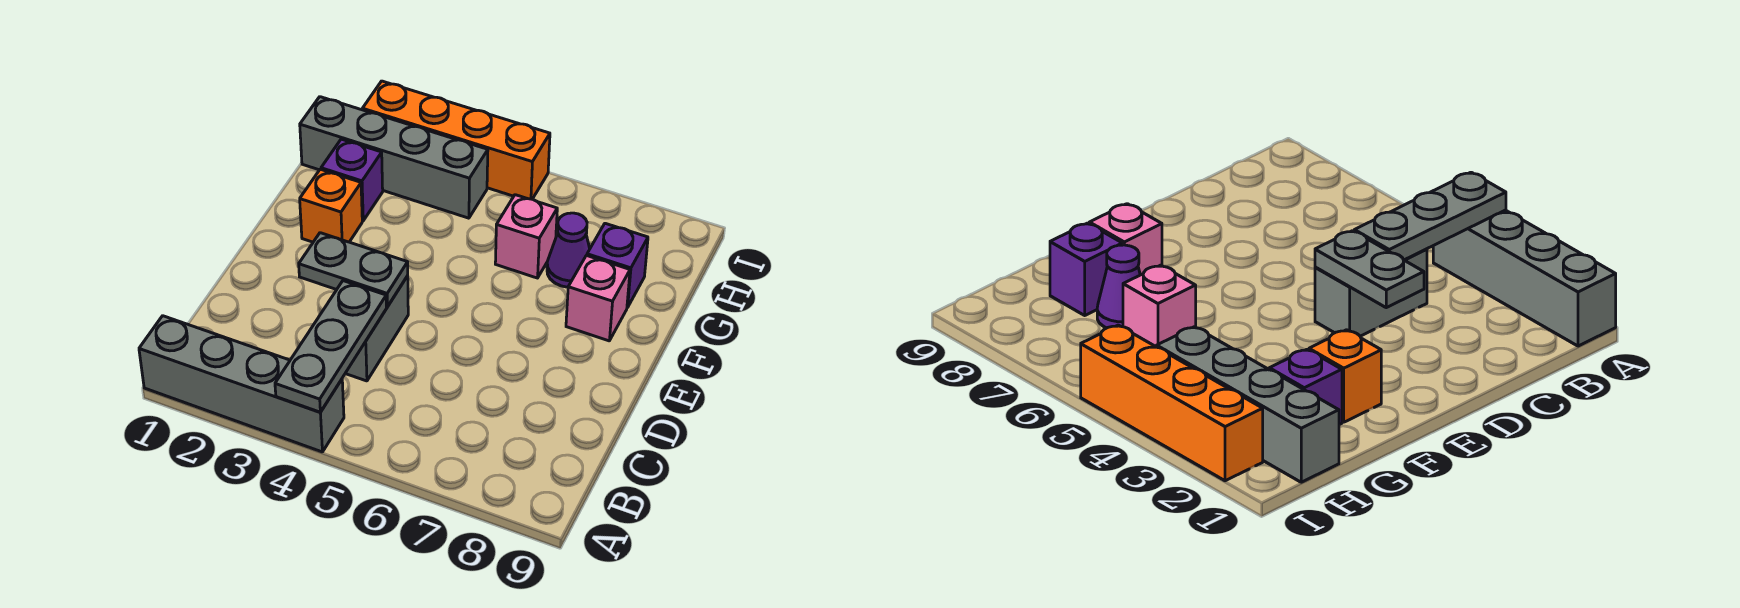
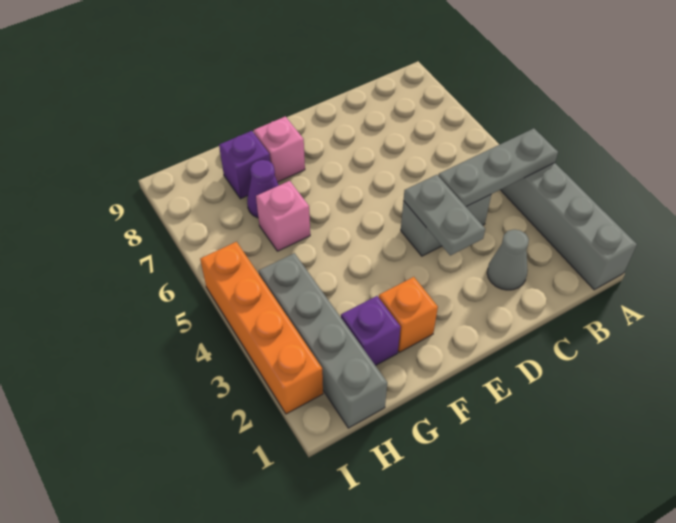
none -> grey 1x1 cone [487,229,529,290]

